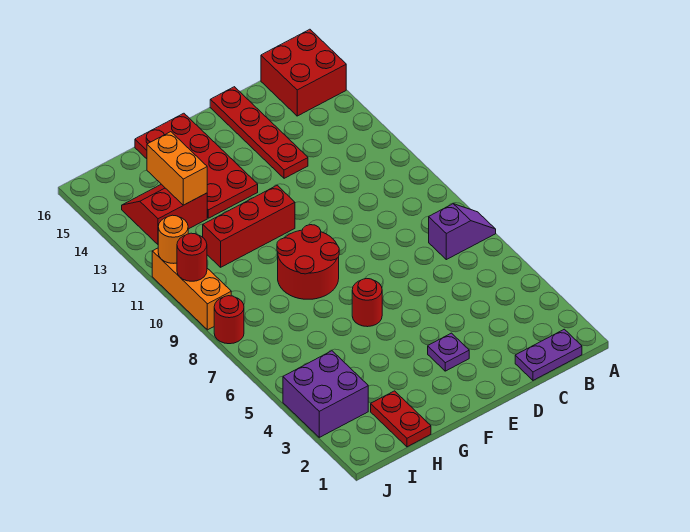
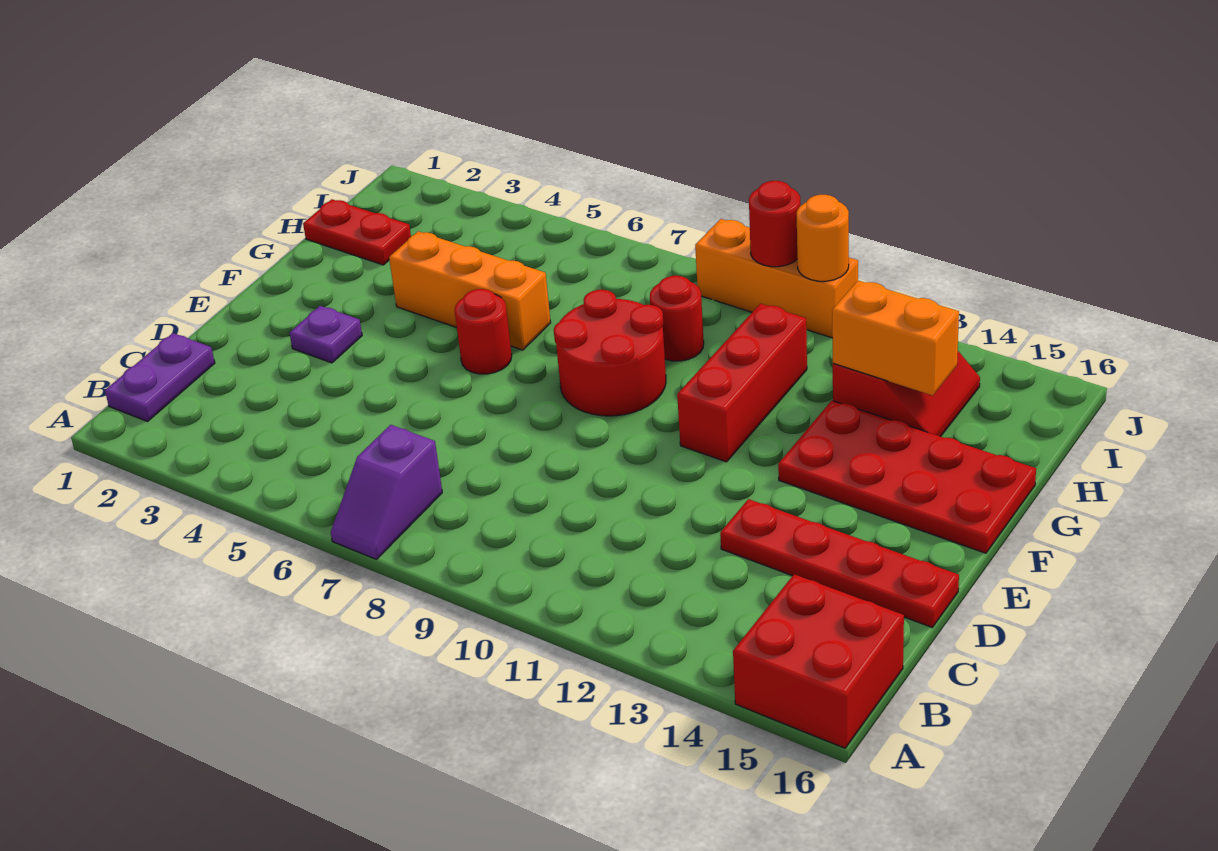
none -> orange 1x3 brick [389,231,551,350]
purple 2x2 brick [283,351,368,437] -> none
red 1x1 round brick [214,296,244,344] -> red 1x1 round brick moved to [650,276,704,361]

